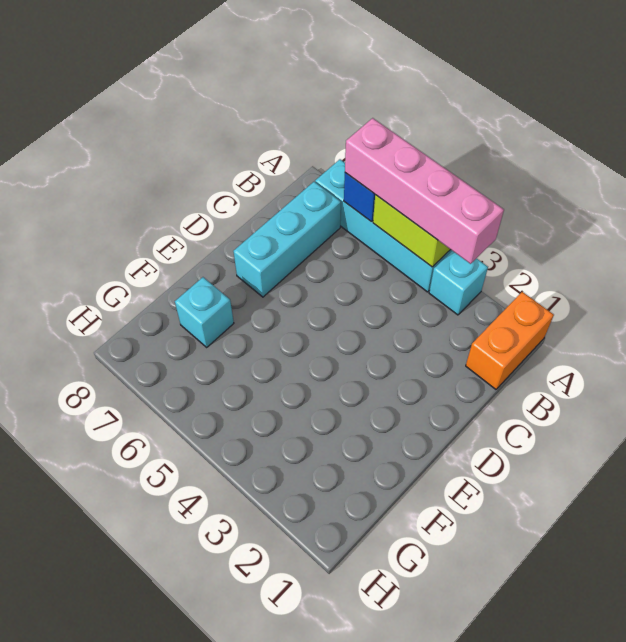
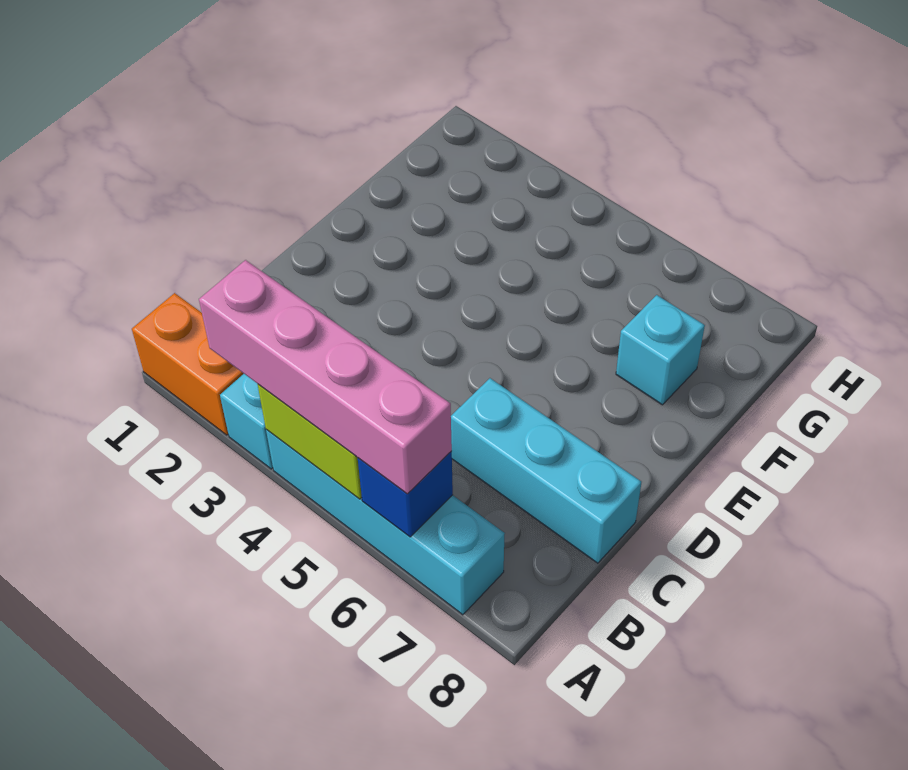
orange 1x2 brick [466,292,554,389] -> orange 1x2 brick turned to [132,293,244,435]
cyan 1x3 brick [233,182,341,297] -> cyan 1x3 brick turned to [451,378,641,563]

